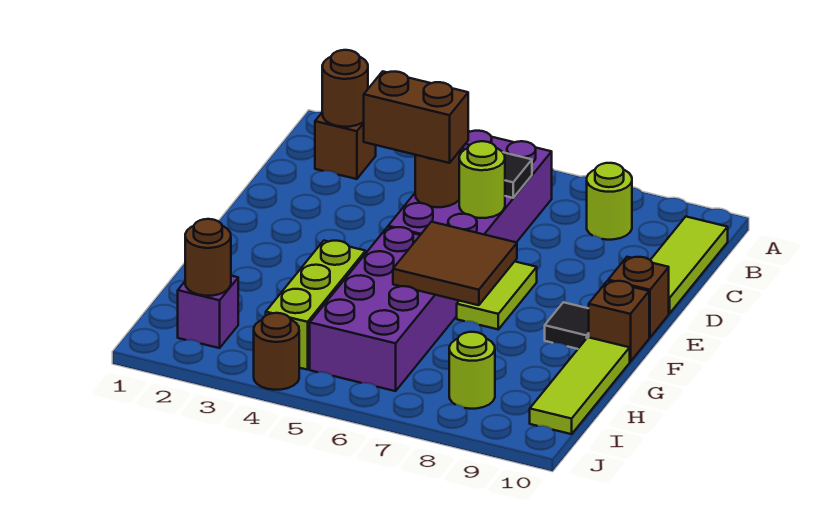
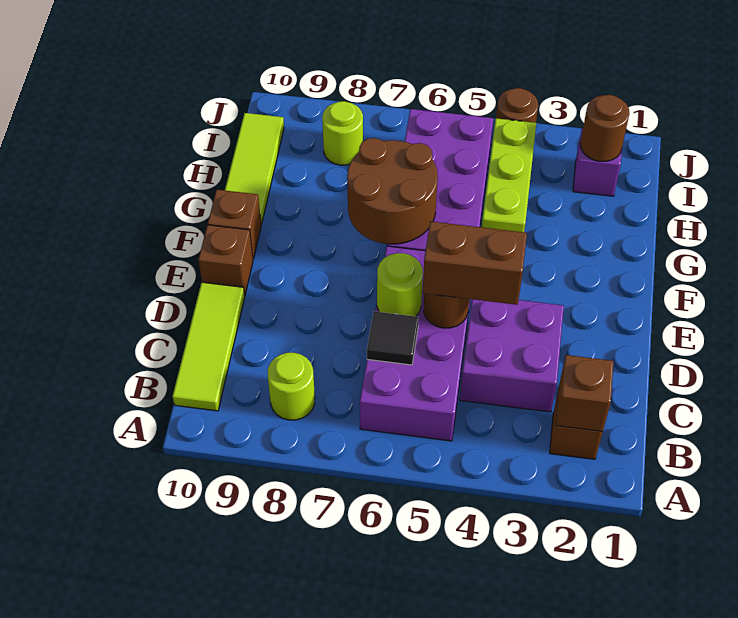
brown 1x1 round brick [322,50,368,127] -> brown 1x1 brick [556,355,613,432]
none -> purple 2x2 brick [460,299,564,412]
lime 1x2 tile [457,262,537,329] -> none
brown 2x2 tile [393,222,517,305] -> brown 2x2 round brick [347,138,438,244]
black 1x1 tile [545,302,589,349] -> none

